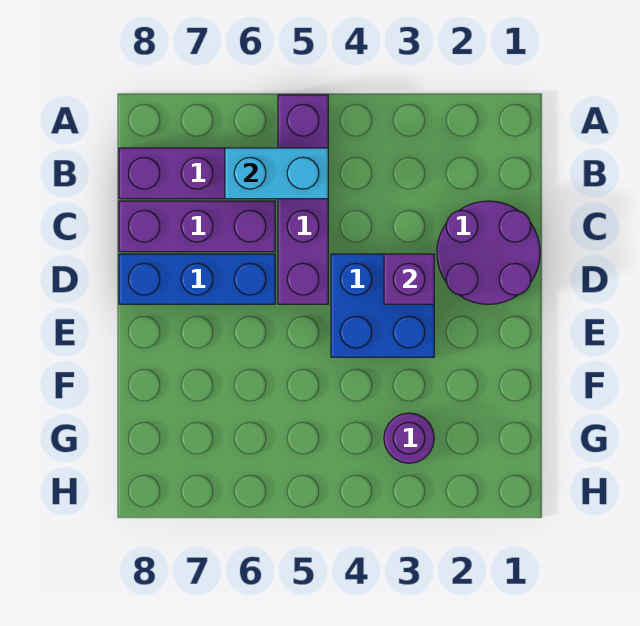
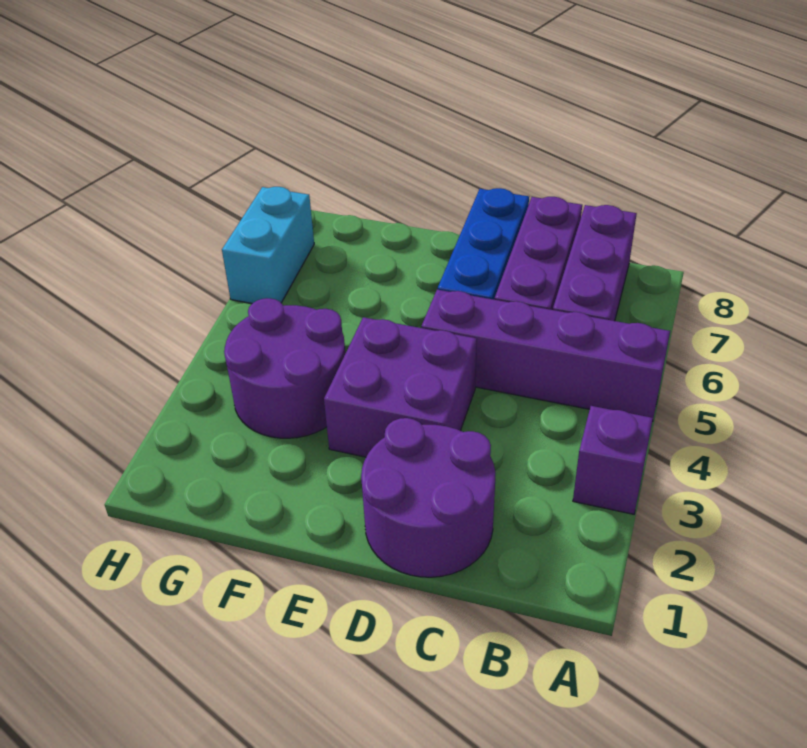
cyan 1x2 brick [225,148,328,199] -> cyan 1x2 brick moved to [222,187,314,304]
blue 2x2 brick [331,254,434,357] -> purple 2x2 brick [324,317,477,457]
purple 1x1 brick [384,254,434,304] -> purple 1x1 brick moved to [573,406,653,514]
purple 1x1 round brick [384,413,434,463] -> purple 2x2 round brick [224,298,345,438]

